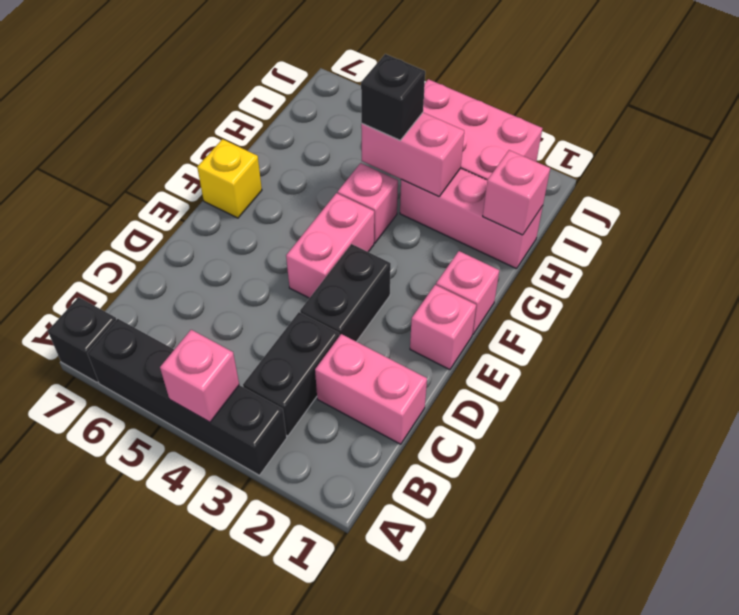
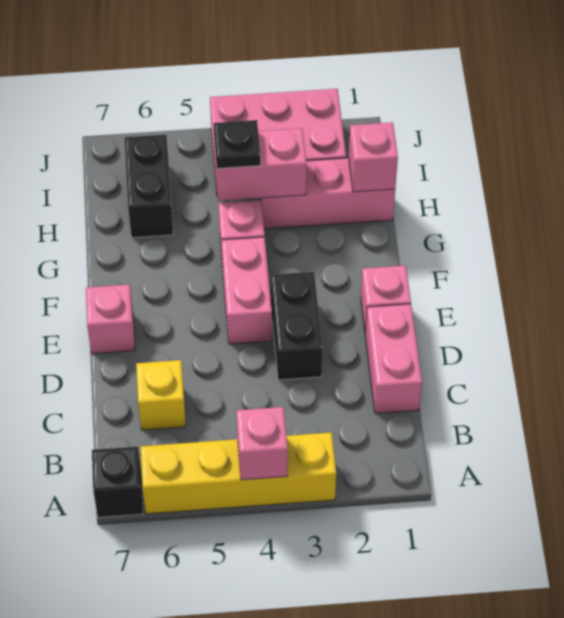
black 1x4 brick [87,319,287,475] -> yellow 1x4 brick [141,432,336,514]
black 1x2 brick [243,312,339,436] -> black 1x2 brick moved to [125,135,173,238]
pink 1x2 brick [315,334,427,444] -> pink 1x2 brick turned to [365,304,422,413]
pink 1x1 brick [436,251,499,335] -> pink 1x1 brick moved to [86,284,135,354]
yellow 1x1 brick [197,139,262,218] -> yellow 1x1 brick moved to [136,360,186,430]
black 1x1 brick [361,54,425,140] -> black 1x1 plate [213,120,261,169]

